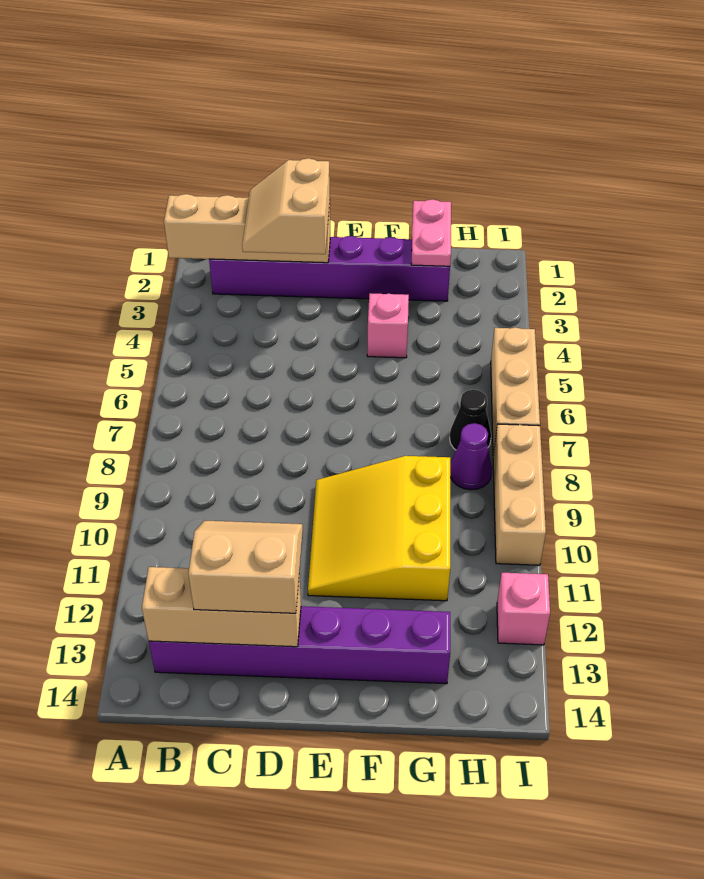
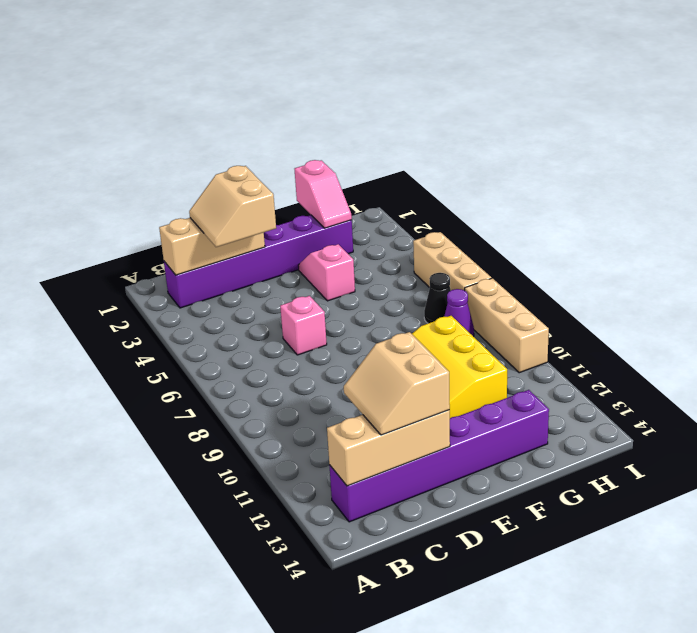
tan 1x4 brick [164,194,330,263] -> tan 1x3 brick [159,218,265,275]
tan 2x2 slope [188,520,303,613] -> tan 2x2 slope turned to [344,332,450,435]
pink 1x2 plate [411,199,451,266] -> pink 1x2 slope [295,160,352,228]
pink 1x1 brick [497,573,550,645] -> pink 1x1 brick moved to [280,296,327,355]

